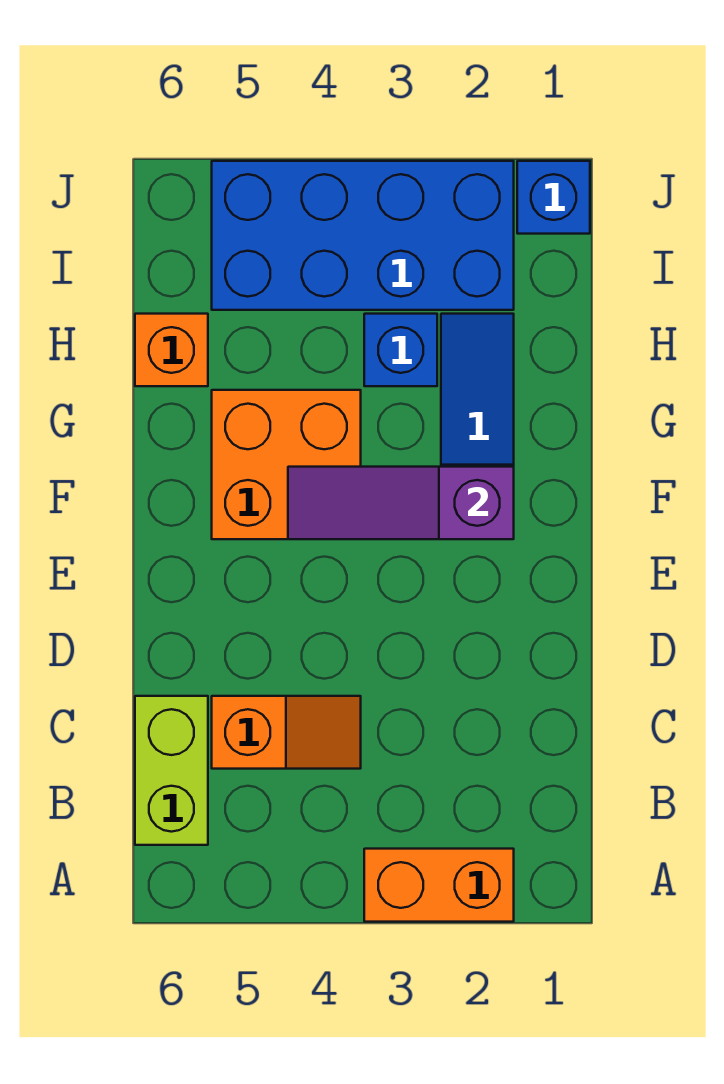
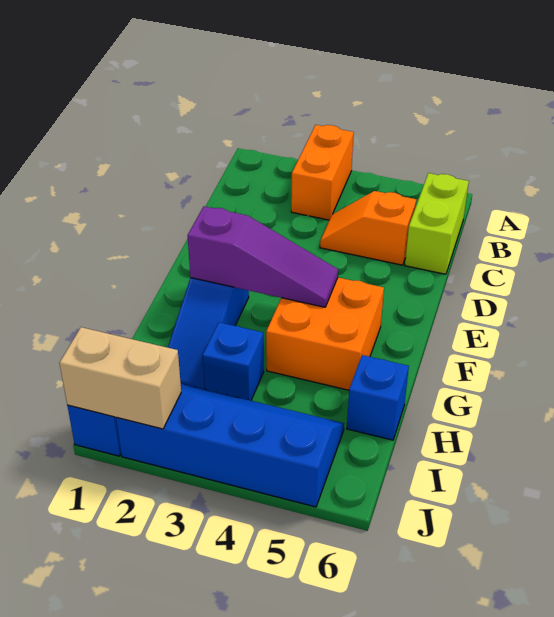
orange 1x2 brick [364,849,514,922] -> orange 1x2 brick turned to [291,125,354,220]
orange 1x1 brick [135,314,208,386] -> blue 1x1 brick [347,355,409,440]
blue 2x4 brick [212,161,514,310] -> blue 2x4 slope [116,384,344,507]
none -> tan 1x2 brick [60,327,181,429]

